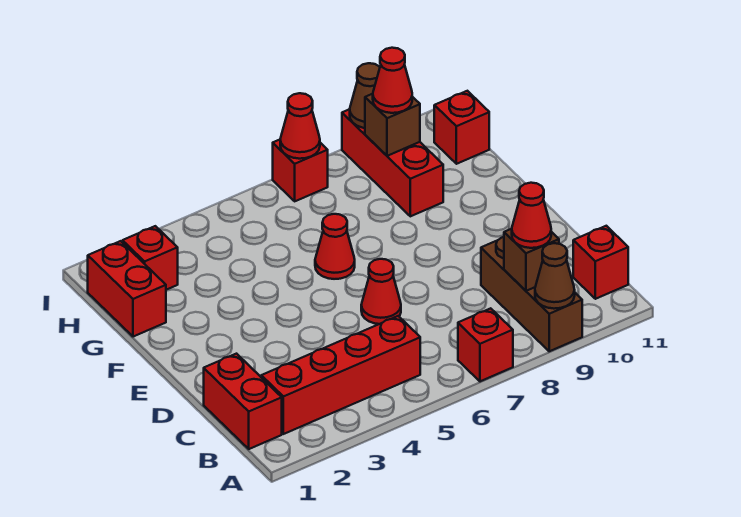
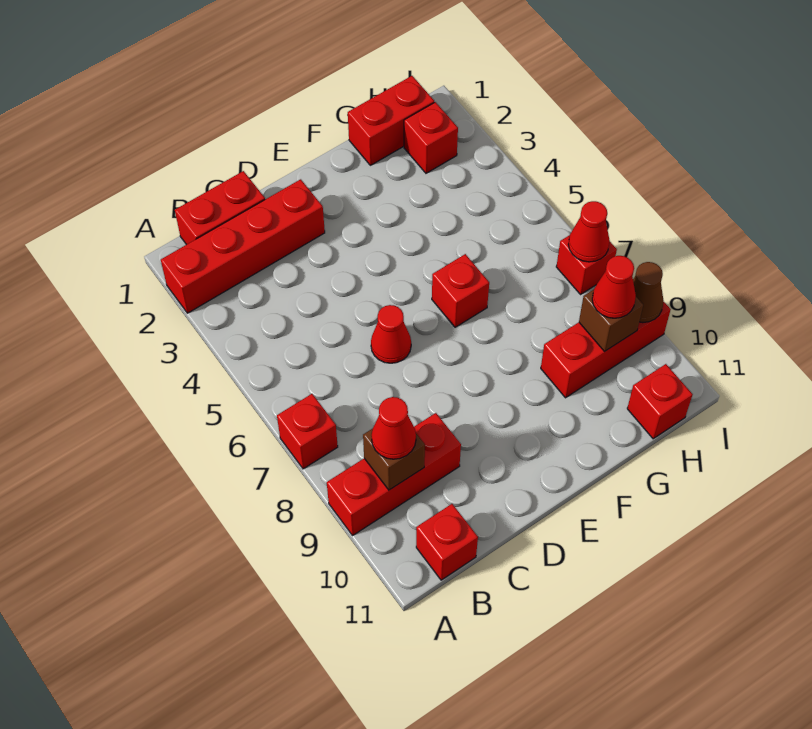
brown 1x3 brick [481,237,582,351] -> red 1x3 brick [327,413,461,535]
brown 1x1 cone [535,243,575,309] -> none
red 1x4 brick [261,316,420,434] -> red 1x4 brick turned to [161,179,325,313]
red 1x1 cone [315,214,355,279] -> red 1x1 brick [432,254,489,327]

